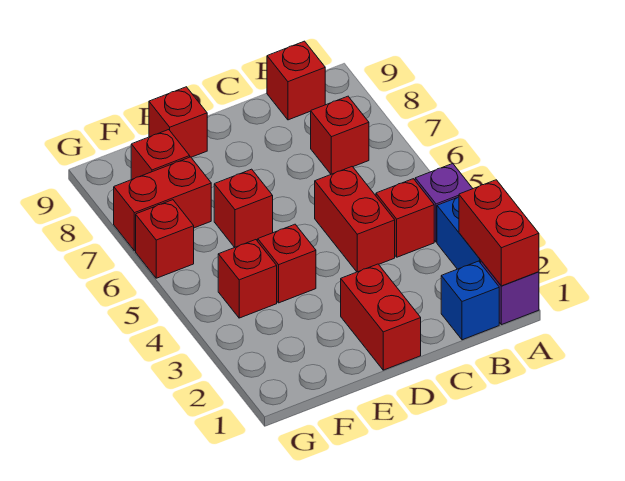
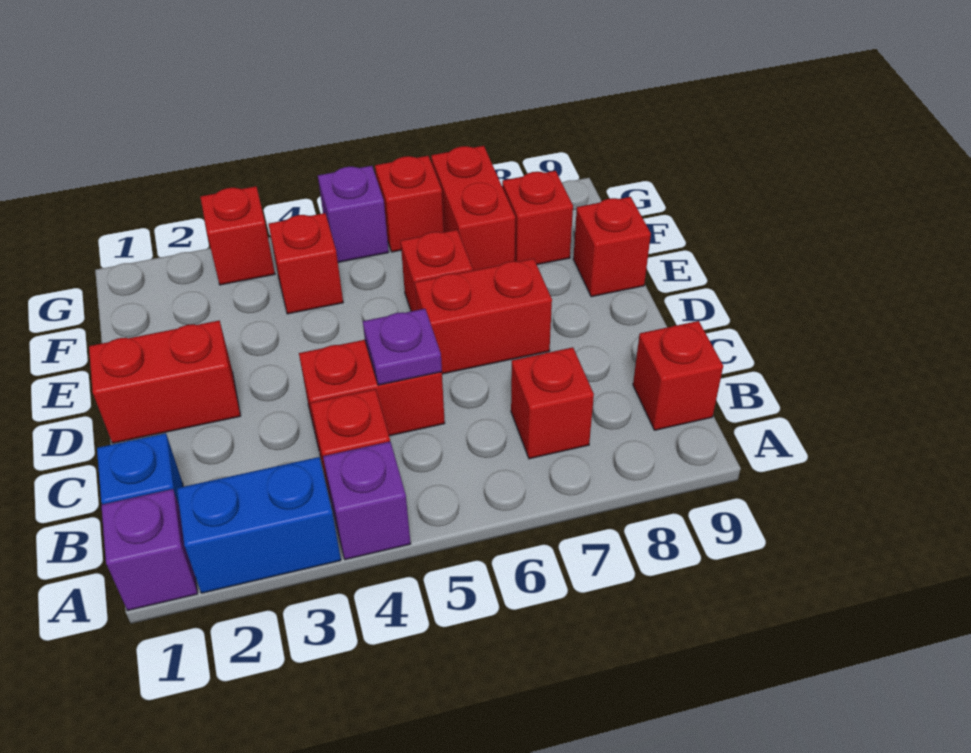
red 1x2 brick [459,180,539,286] -> red 1x2 brick moved to [415,259,552,374]
none -> purple 1x1 plate [363,309,442,385]
red 1x1 brick [258,224,316,303] -> red 1x1 brick moved to [200,186,275,285]
none -> purple 1x1 brick [318,166,389,262]

